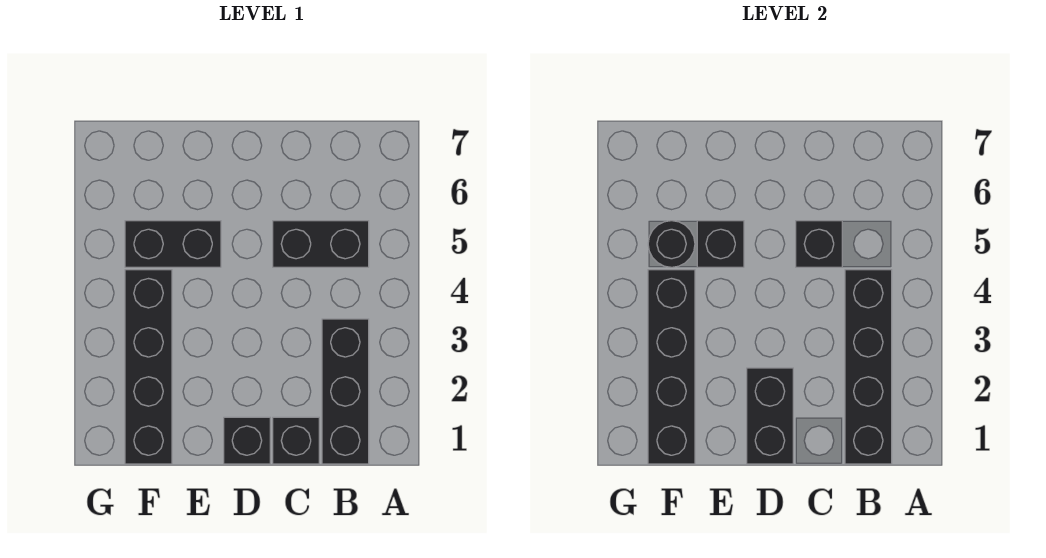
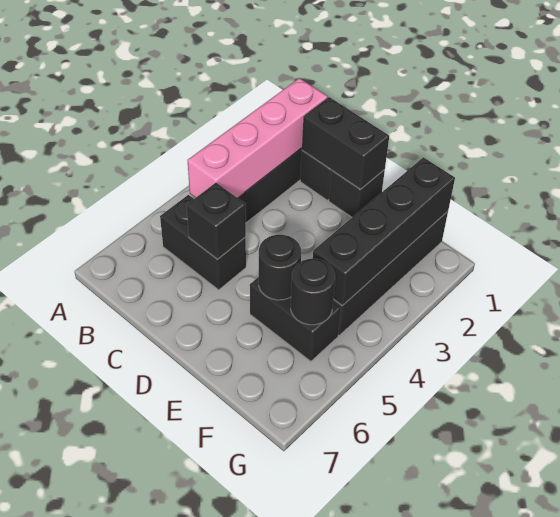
black 1x4 brick [845,270,892,464] -> pink 1x4 brick [188,78,327,198]
black 1x2 brick [747,368,793,464] -> black 1x2 brick turned to [302,97,389,189]
black 1x1 brick [697,221,744,267] -> black 1x1 round brick [259,235,301,300]

